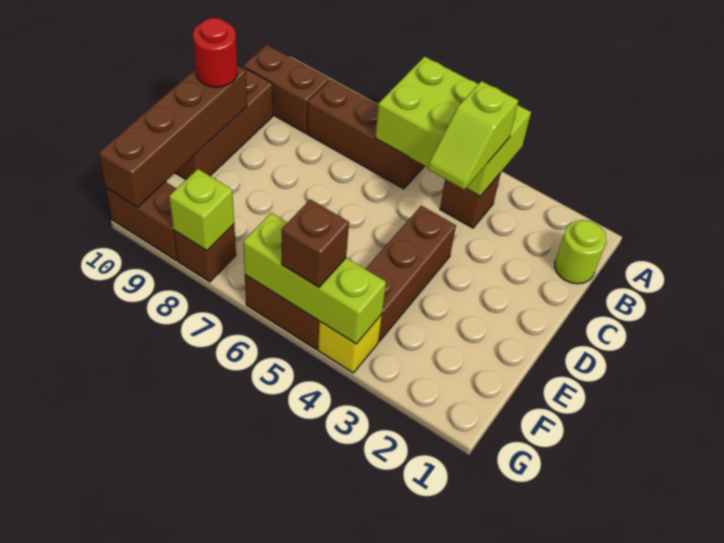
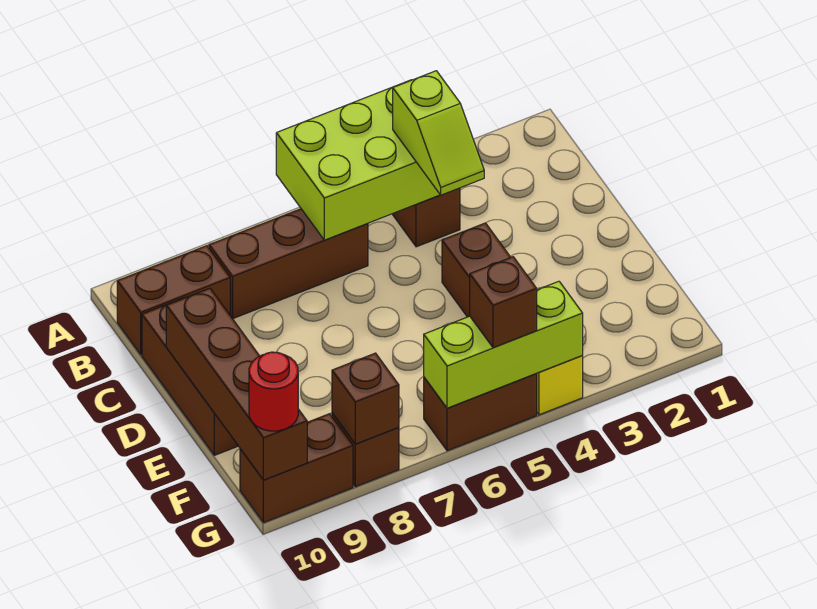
lime 1x1 round brick [555,220,606,284] -> none
red 1x1 round brick [193,18,237,87] -> red 1x1 round brick moved to [249,352,298,431]
lime 1x1 brick [169,169,234,251] -> brown 1x1 brick [332,353,399,444]

